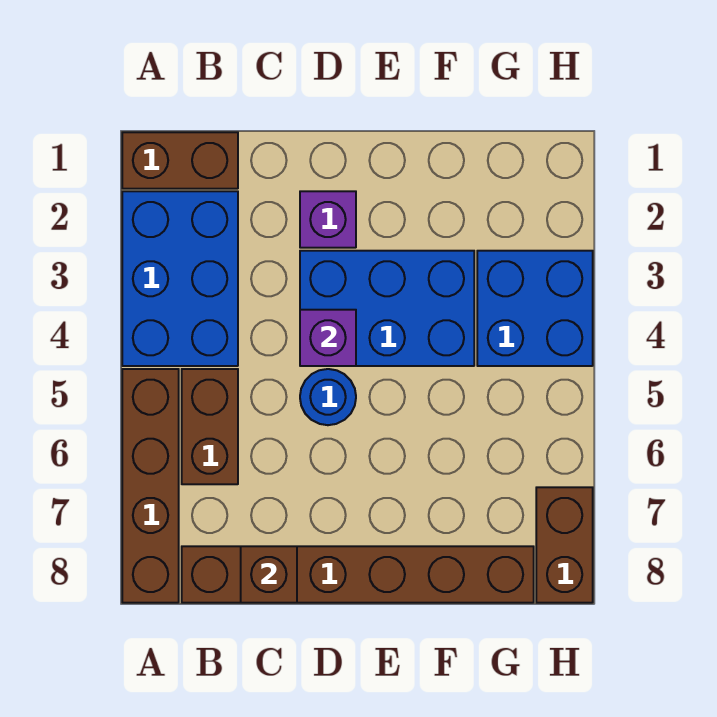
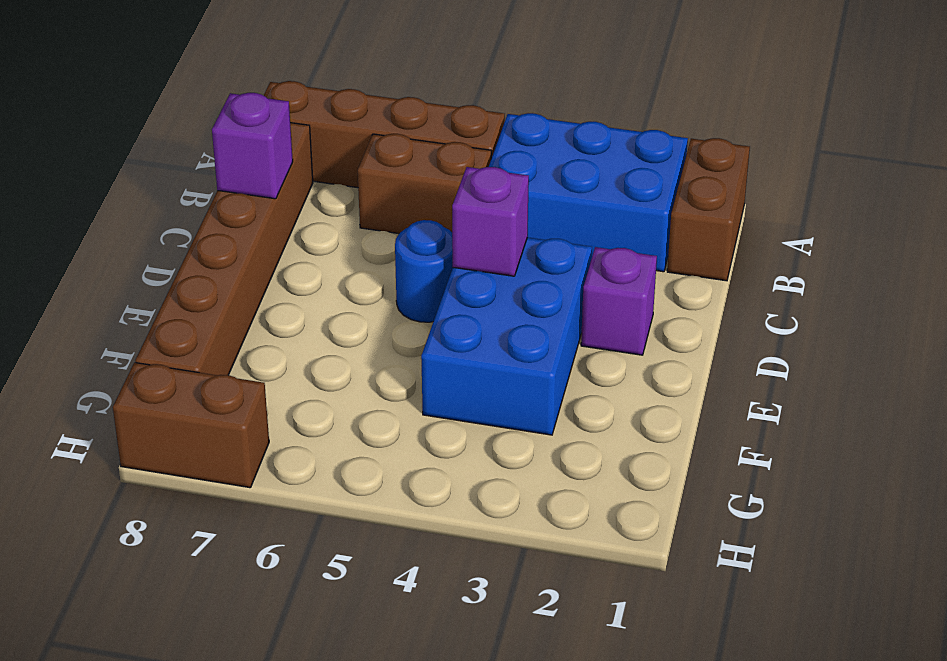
brown 1x1 brick [241,546,297,603] -> purple 1x1 brick [212,93,293,199]
blue 2x2 brick [477,251,593,366] -> none

